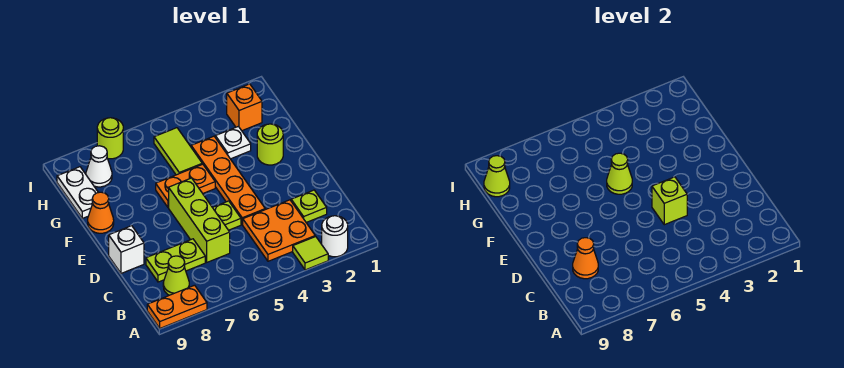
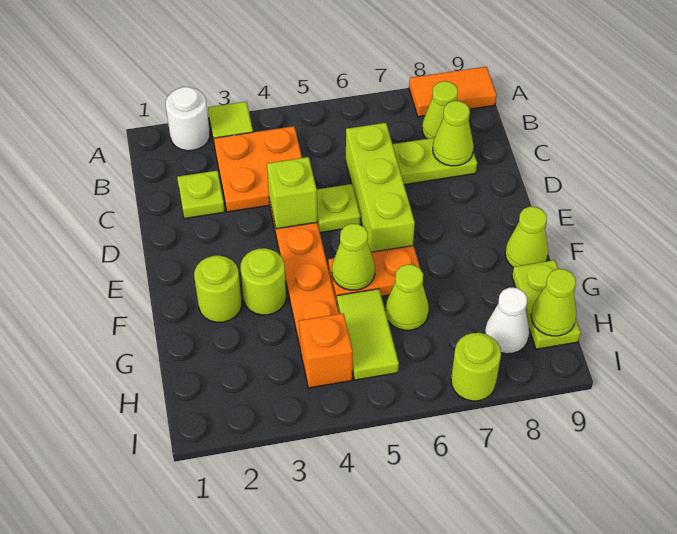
orange 1x2 plate [147,285,207,328] -> orange 1x2 tile [409,67,497,117]
orange 1x1 cone [573,238,598,279] -> lime 1x1 cone [433,101,474,166]
white 1x1 brick [109,226,144,273] -> none
none -> lime 1x1 round brick [241,248,286,315]
orange 1x1 cone [88,192,114,233] -> lime 1x1 cone [505,207,548,268]
white 1x1 plate [215,126,251,159] -> none
none -> lime 1x1 cone [385,265,429,330]
white 1x2 plate [57,167,98,218] -> lime 1x2 plate [512,260,581,349]
orange 1x1 brick [227,84,262,131] -> orange 1x1 brick moved to [299,313,353,388]

